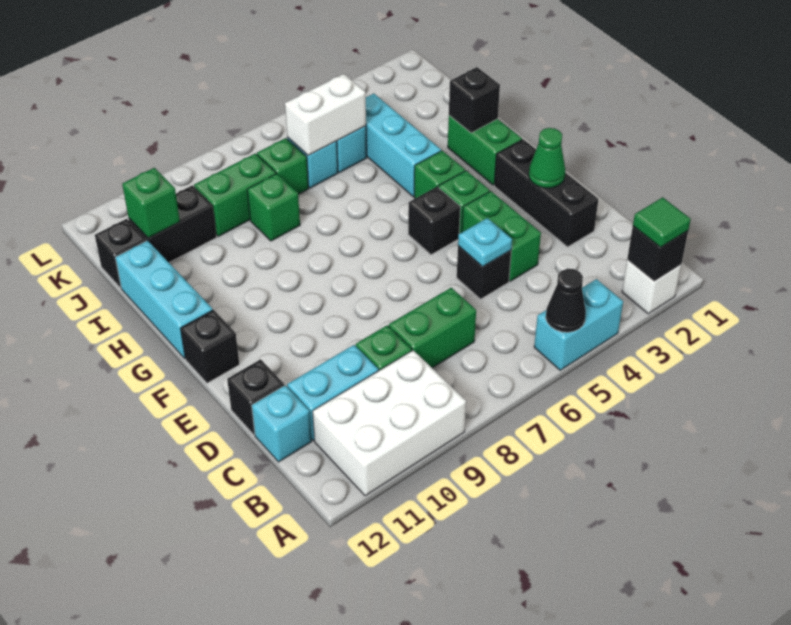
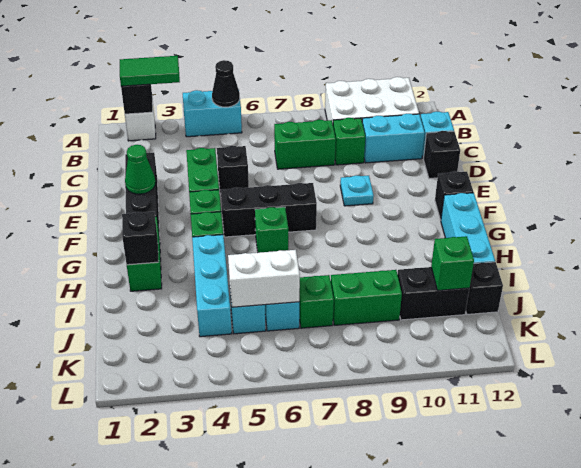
green 1x1 tile [633,197,691,247] -> green 1x2 tile [120,56,180,86]
cyan 1x1 plate [458,218,512,266] -> cyan 1x1 plate moved to [340,175,374,206]
black 1x1 brick [408,187,460,255] -> black 1x3 brick [221,183,317,237]
green 1x1 brick [247,174,300,241] -> green 1x1 brick moved to [255,207,288,253]

